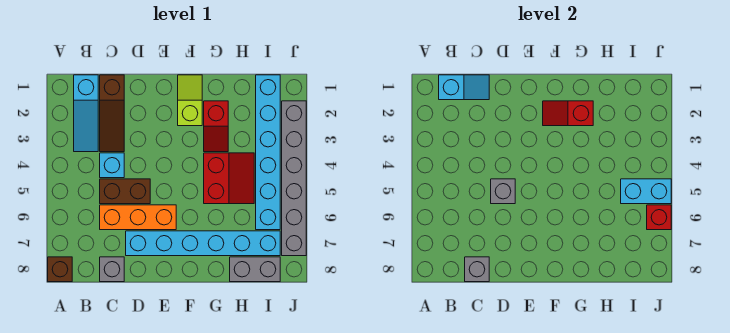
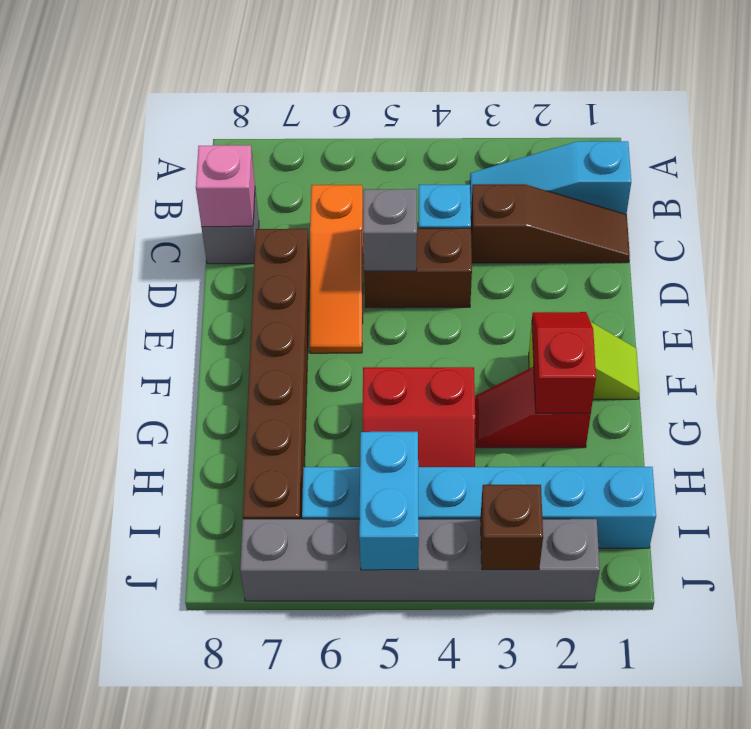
brown 1x1 brick [48,257,72,282] -> brown 1x1 brick moved to [480,485,543,570]
cyan 1x2 slope [439,75,489,100] -> none
brown 1x3 slope [100,75,124,152] -> brown 1x3 slope turned to [471,184,630,263]
brown 1x2 brick [100,179,150,204] -> brown 1x2 brick turned to [364,228,472,308]
orange 1x3 brick [100,205,176,230] -> orange 1x3 slope [310,185,363,353]
grey 1x1 brick [465,257,489,282] -> pink 1x1 brick [196,145,255,227]
cyan 1x6 brick [126,231,280,256] -> brown 1x6 brick [243,229,310,519]
grey 1x2 brick [230,257,280,282] -> none
red 1x1 brick [647,205,671,230] -> none

